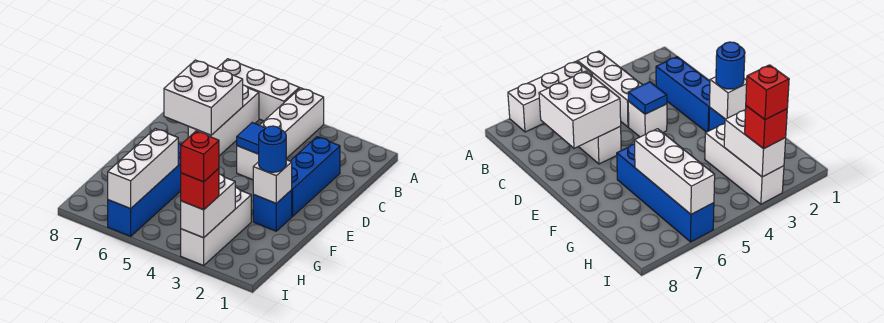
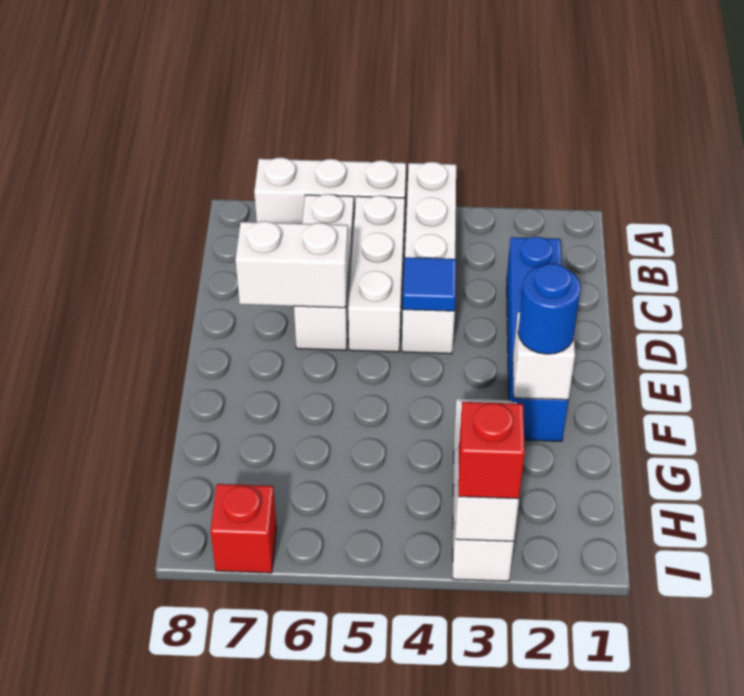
white 2x2 brick [164,60,243,135] -> white 1x2 brick [235,221,348,308]
blue 1x4 brick [108,144,181,236] -> none
white 1x3 brick [108,129,178,209] -> white 1x3 brick moved to [348,195,405,352]
red 1x1 brick [181,131,219,182] -> red 1x1 brick moved to [210,484,276,573]

